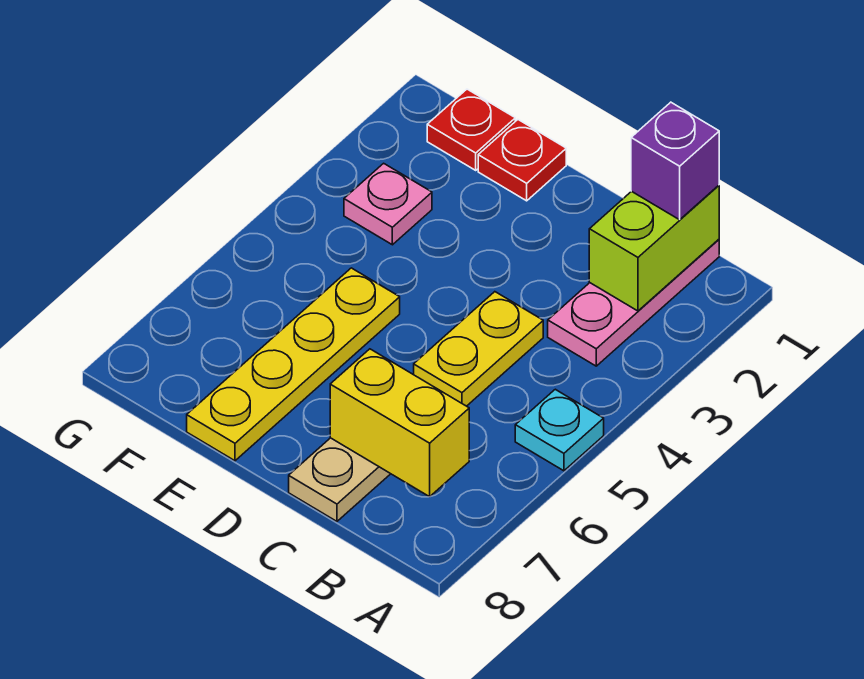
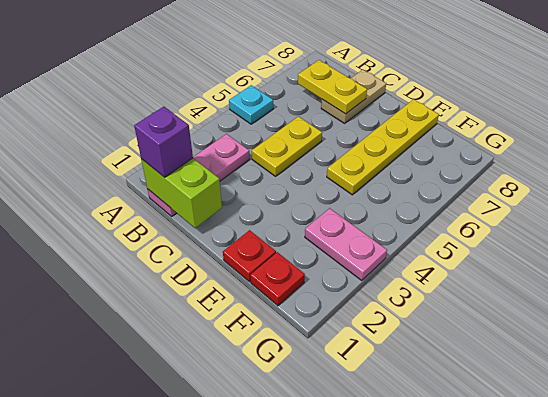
lime 1x2 brick [589,185,719,311] -> lime 1x2 brick turned to [141,158,222,228]
yellow 1x2 brick [330,349,469,497] -> yellow 1x2 plate [298,60,367,114]
pink 1x1 plate [344,163,432,245] -> pink 1x2 plate [305,208,387,281]

